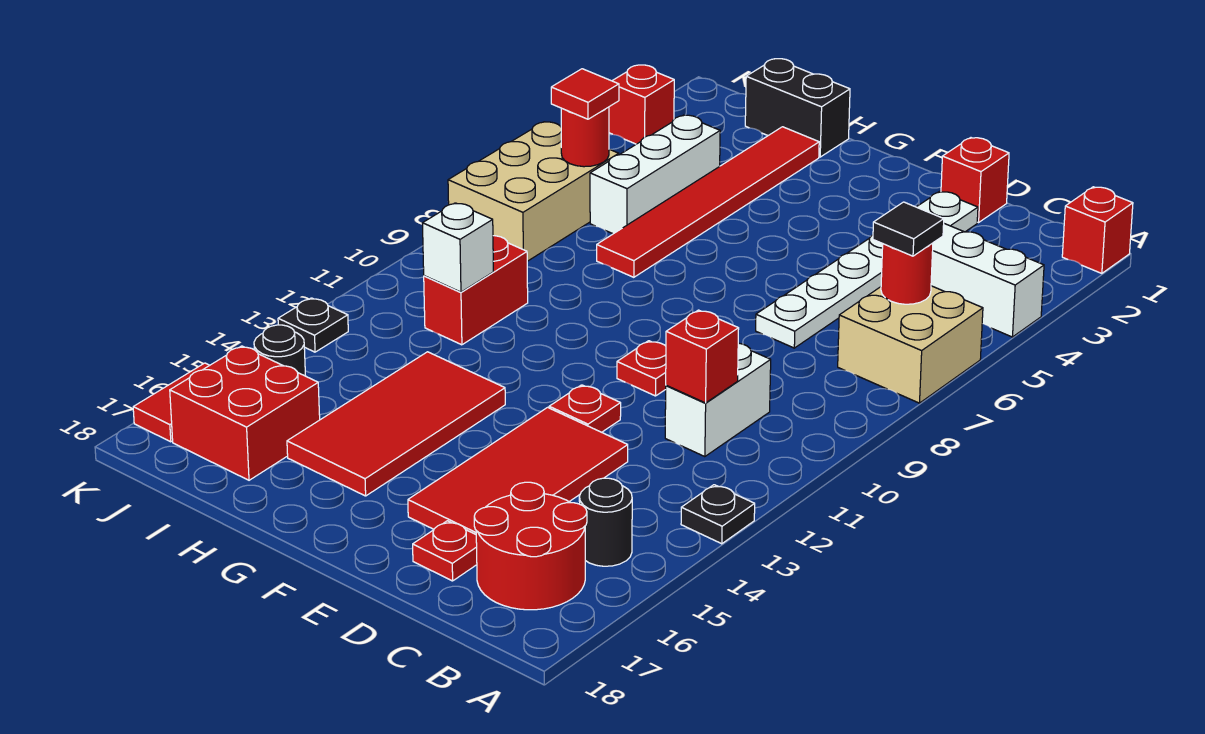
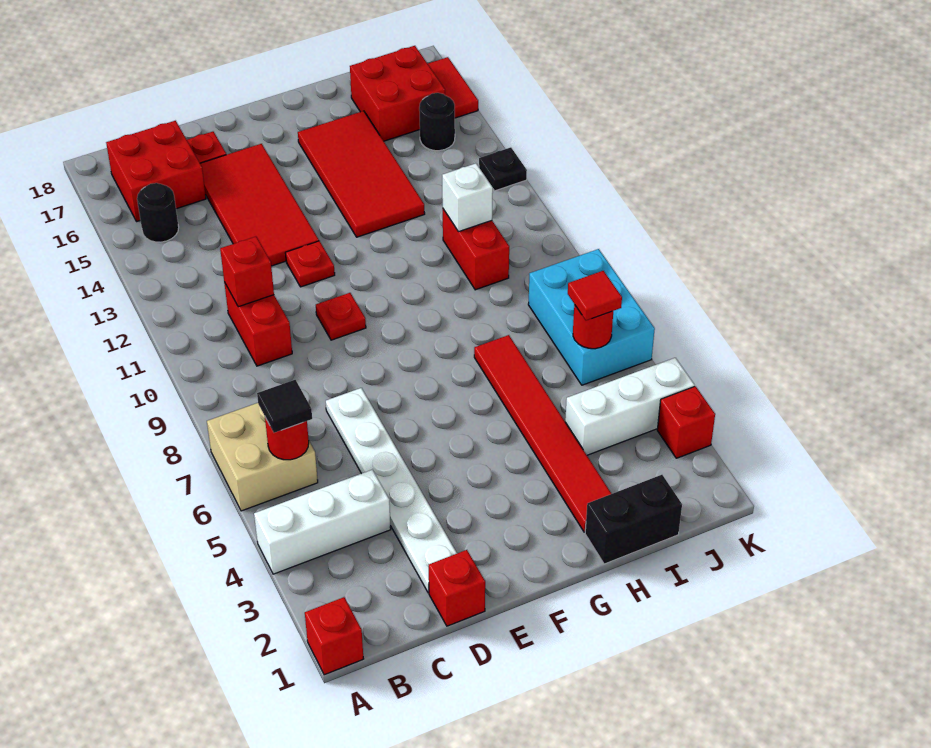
black 1x1 plate [681,485,755,544] -> none
red 2x2 round brick [474,482,587,610] -> red 2x2 brick [106,121,206,222]
white 1x2 brick [665,343,771,457] -> red 1x2 brick [224,282,292,366]
white 1x3 brick [590,115,720,234] -> white 1x3 brick turned to [565,358,695,455]
tan 2x3 brick [448,122,619,261] -> cyan 2x3 brick [528,249,655,385]

